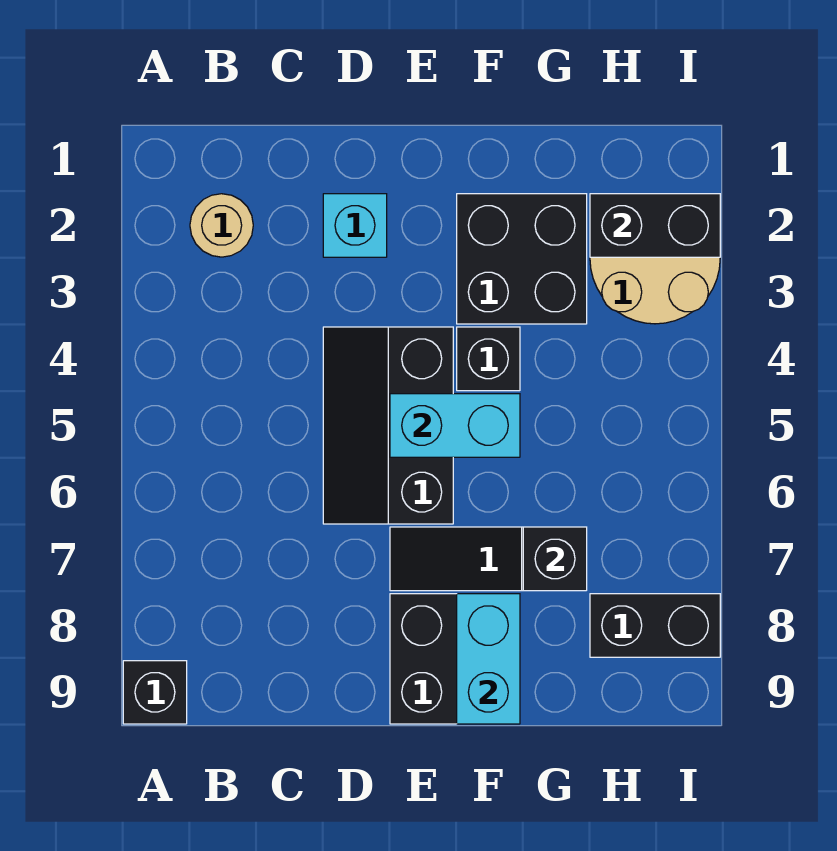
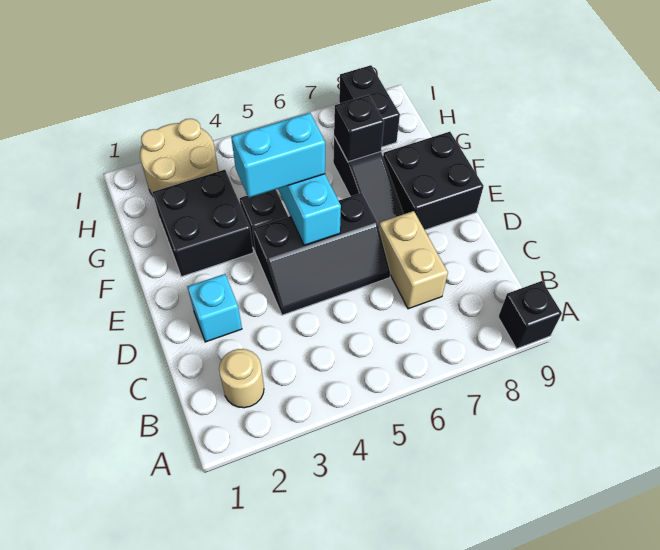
none -> tan 1x2 brick [379,211,448,309]
cyan 1x2 brick [457,594,520,724] -> cyan 1x2 brick moved to [231,113,325,198]
black 1x2 brick [590,194,720,257] -> none

